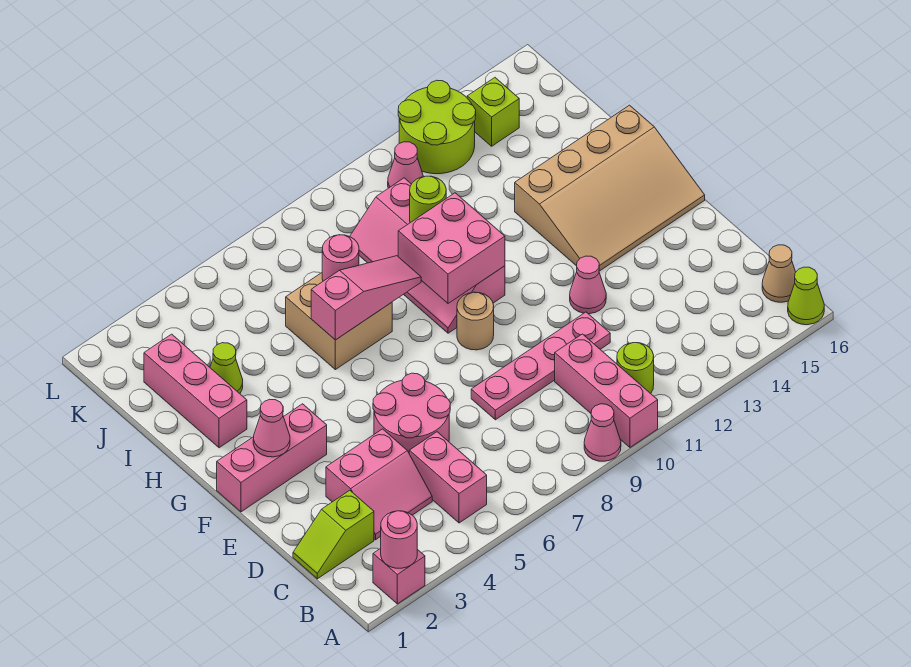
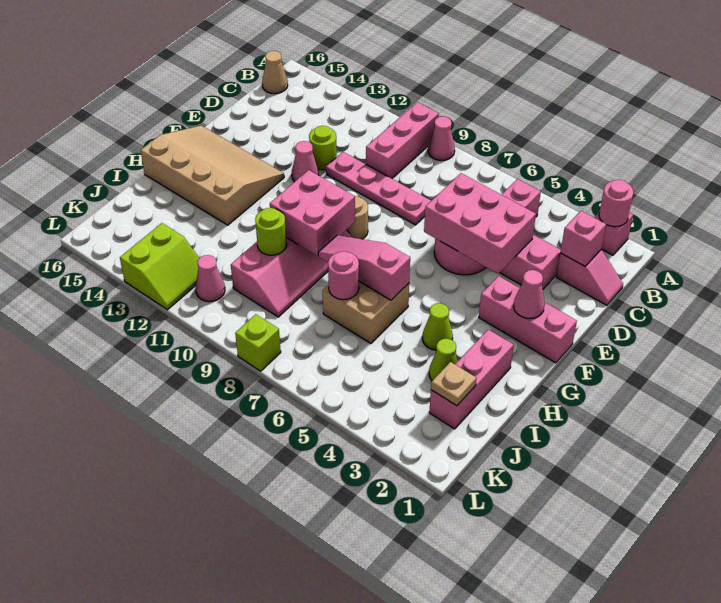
lime 1x1 cone [788,267,824,325] -> lime 1x1 cone moved to [422,303,453,350]
lime 1x1 round brick [617,343,654,393] -> lime 1x1 round brick moved to [309,126,337,170]
lime 1x2 slope [293,490,374,579] -> pink 1x2 slope [556,250,623,305]
none -> pink 1x1 brick [560,211,606,266]
none -> pink 2x3 brick [424,173,536,274]
none -> tan 1x1 plate [431,362,476,406]
lime 2x2 round brick [398,80,476,174] -> lime 2x2 slope [120,223,199,310]
lime 1x1 brick [467,78,519,146] -> lime 1x1 brick moved to [235,314,281,371]

